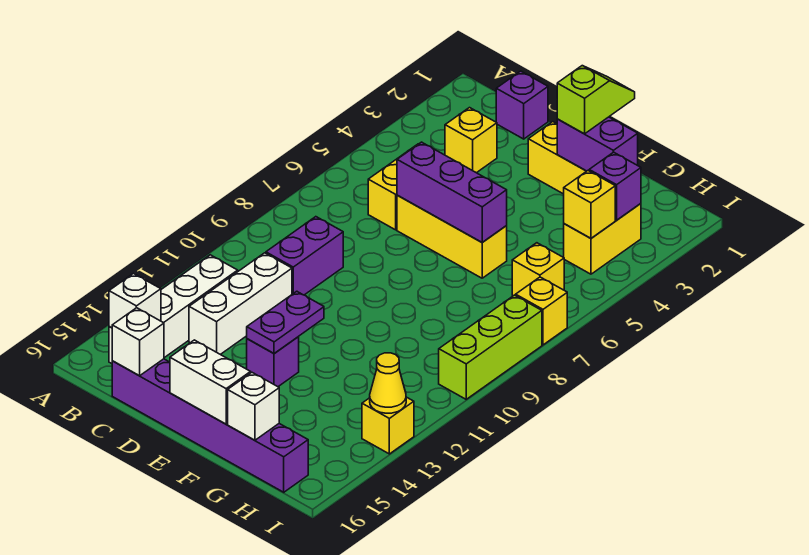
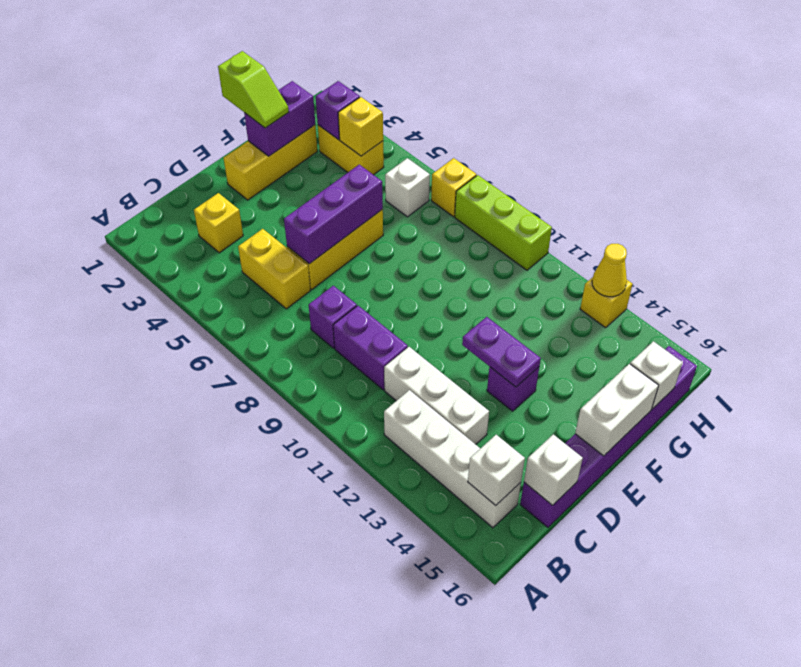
purple 1x1 brick [496,71,548,139] -> purple 1x1 brick moved to [309,286,357,348]
lime 1x2 slope [557,66,635,134] -> lime 1x2 slope turned to [218,51,289,128]
yellow 1x1 brick [512,243,564,296] -> white 1x1 brick [385,158,430,217]

